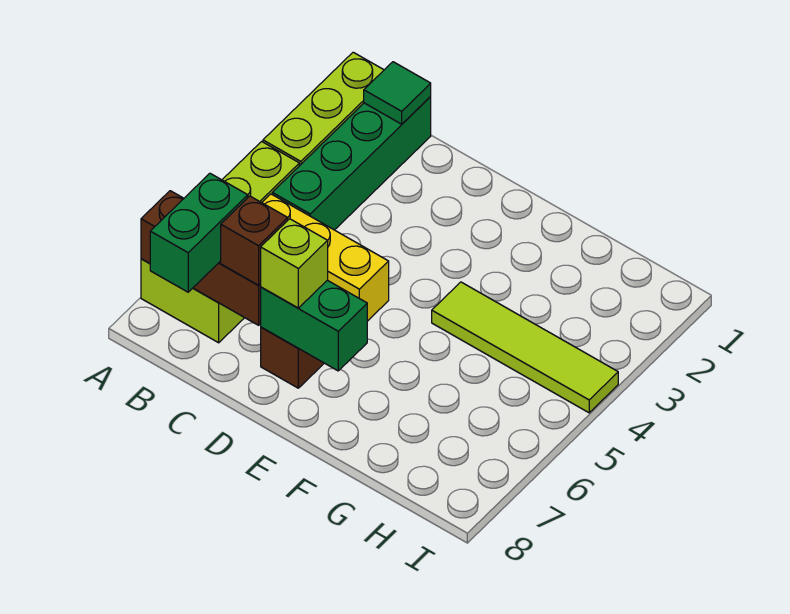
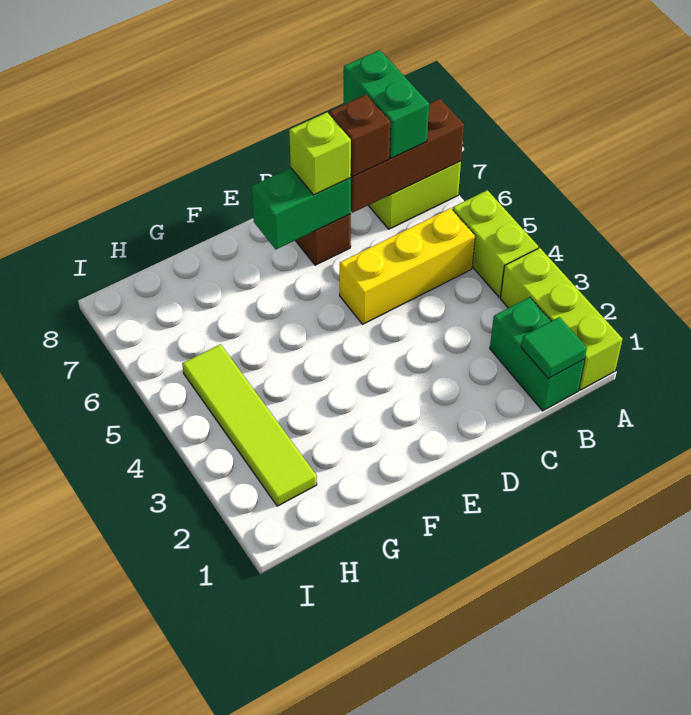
green 1x4 brick [272,97,431,230] -> green 1x2 brick [490,297,585,411]
lime 1x4 tile [432,282,618,413] -> lime 1x4 tile turned to [182,344,317,506]

